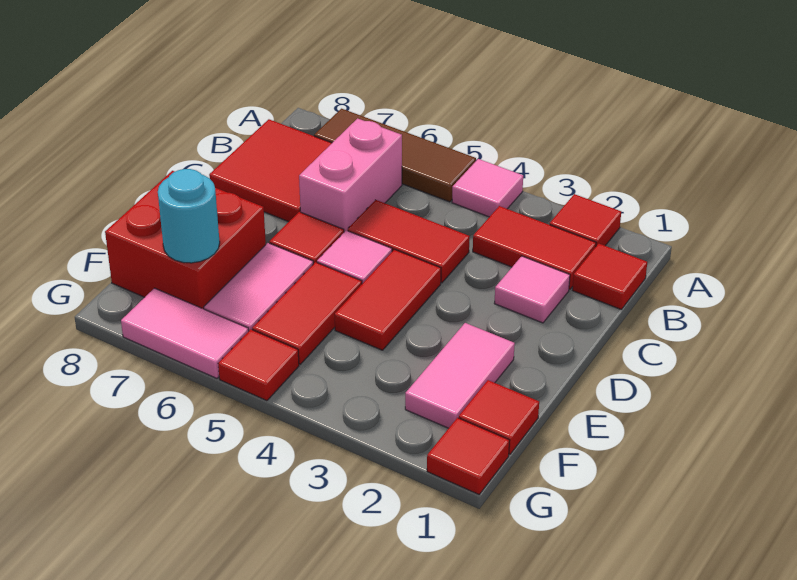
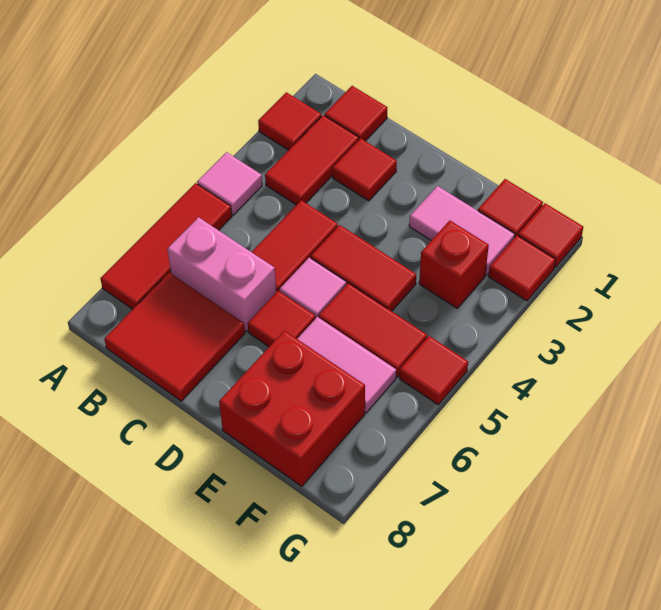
brown 1x3 tile [314,109,476,202] -> red 1x3 tile [100,183,232,309]
pink 1x1 tile [494,256,570,323] -> red 1x1 tile [333,138,397,201]
none -> red 1x1 brick [419,220,489,308]
cyan 1x1 round brick [158,169,220,263] -> none
none -> red 1x1 tile [488,235,556,301]
pink 1x2 tile [121,288,249,378] -> none

